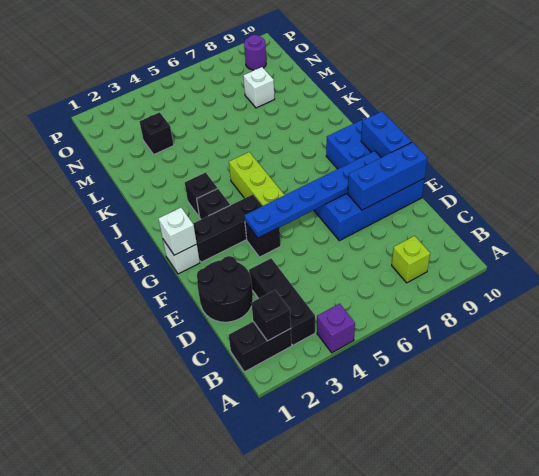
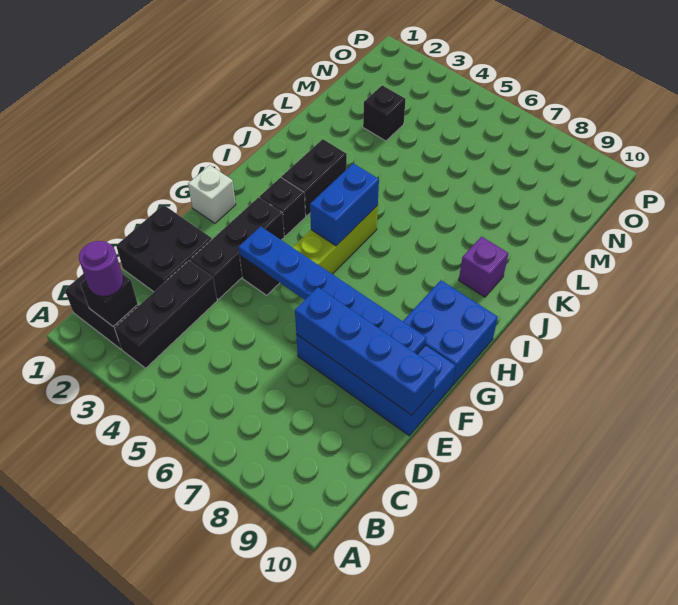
purple 1x1 brick [317,304,355,353] -> purple 1x1 brick moved to [459,237,509,297]
lime 1x1 brick [392,236,430,283] -> none
black 2x2 round brick [197,256,253,322] -> black 2x2 brick [116,205,212,292]
blue 1x3 brick [348,142,427,210] -> blue 1x4 brick [295,287,437,415]
blue 1x2 brick [361,111,412,157] -> blue 1x2 brick moved to [310,163,379,246]
white 1x1 brick [158,208,197,255] -> none
black 1x3 brick [193,195,262,262] -> black 1x3 brick turned to [190,197,284,299]
black 1x1 brick [185,172,218,216] -> black 1x2 brick [282,139,347,216]
white 1x1 brick [243,67,275,108] -> none
purple 1x1 round brick [244,35,266,70] -> purple 1x1 round brick moved to [79,241,123,296]

